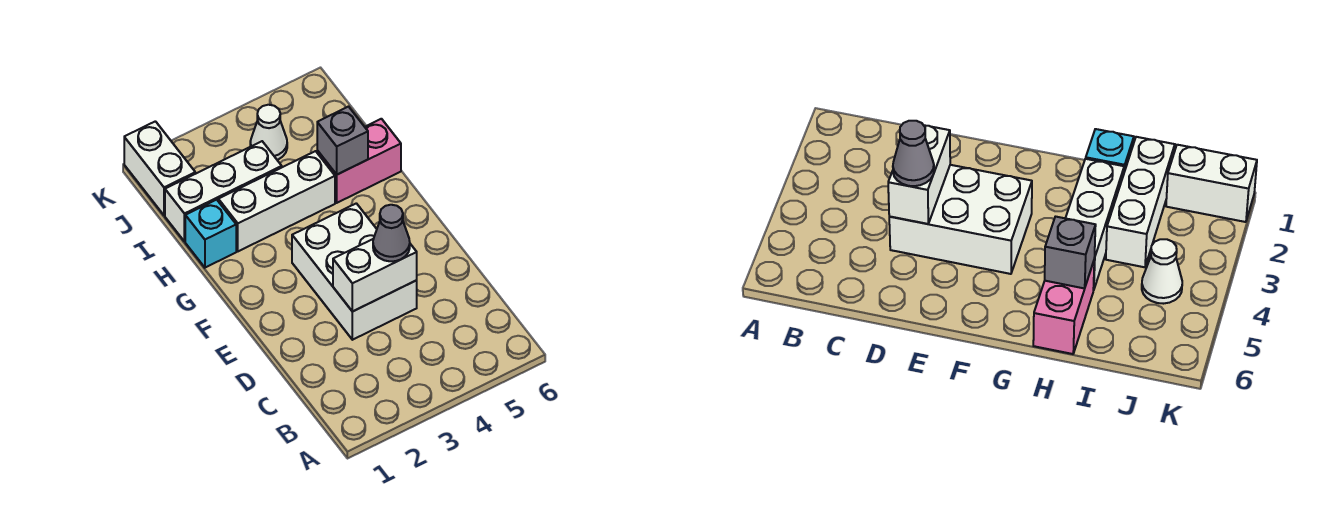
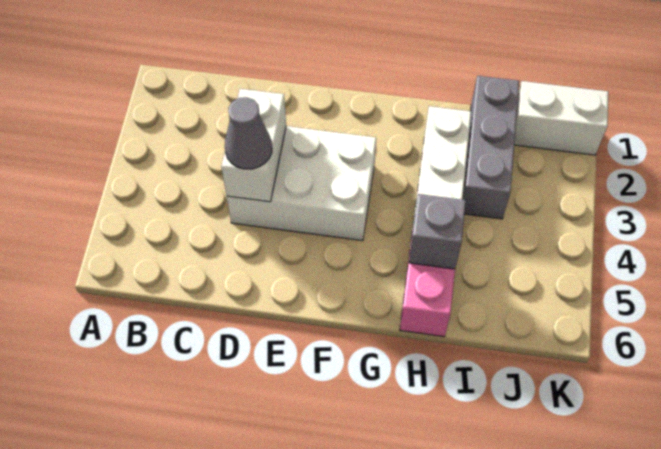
cyan 1x1 brick [185,200,236,268] -> none
white 1x3 brick [165,141,282,242] -> grey 1x3 brick [462,76,519,219]
white 1x1 cone [250,105,287,160] -> none

